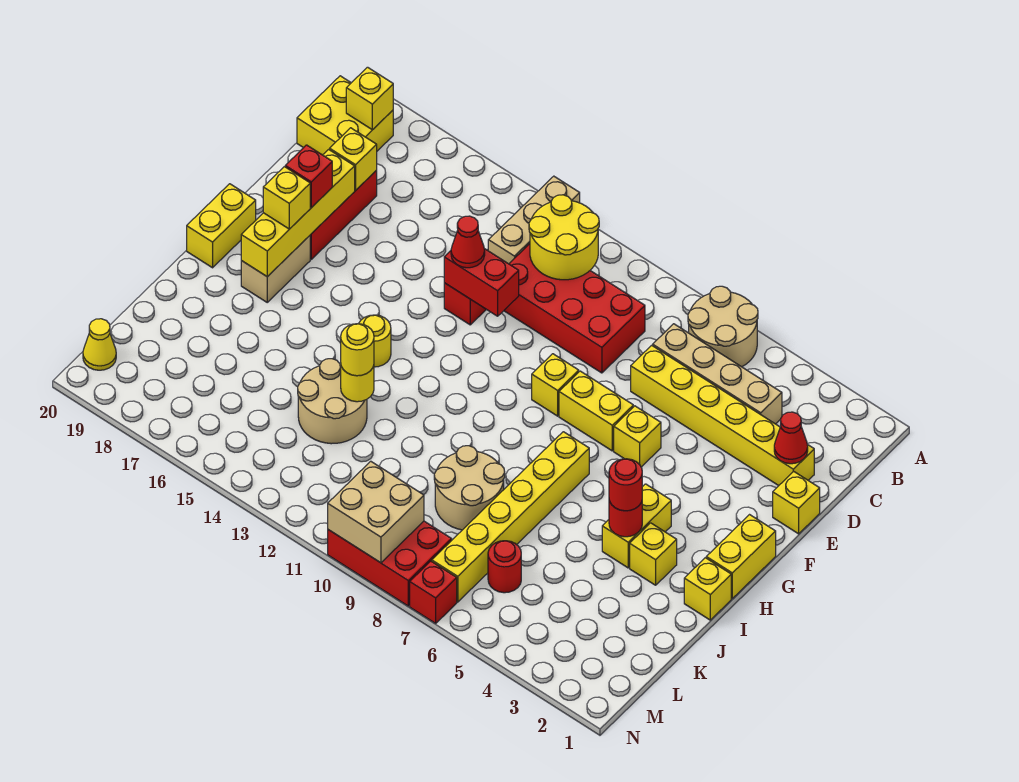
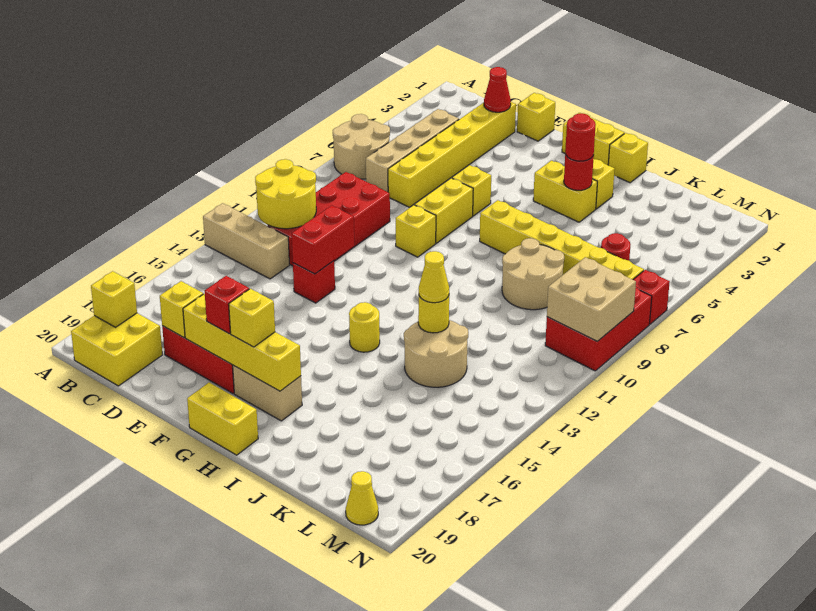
red 1x1 cone [451,216,485,268] -> none
yellow 1x1 round brick [341,324,374,376] -> yellow 1x1 cone [419,251,449,303]

